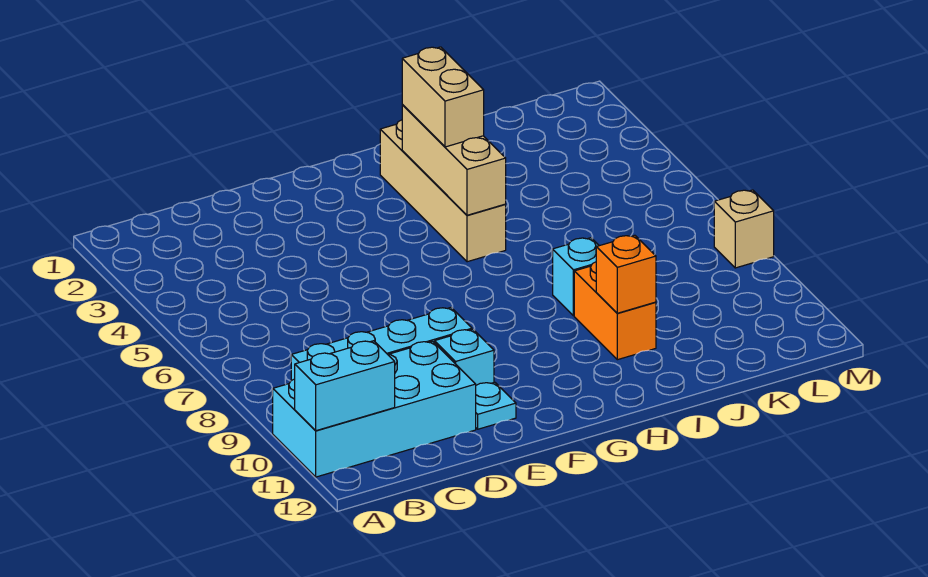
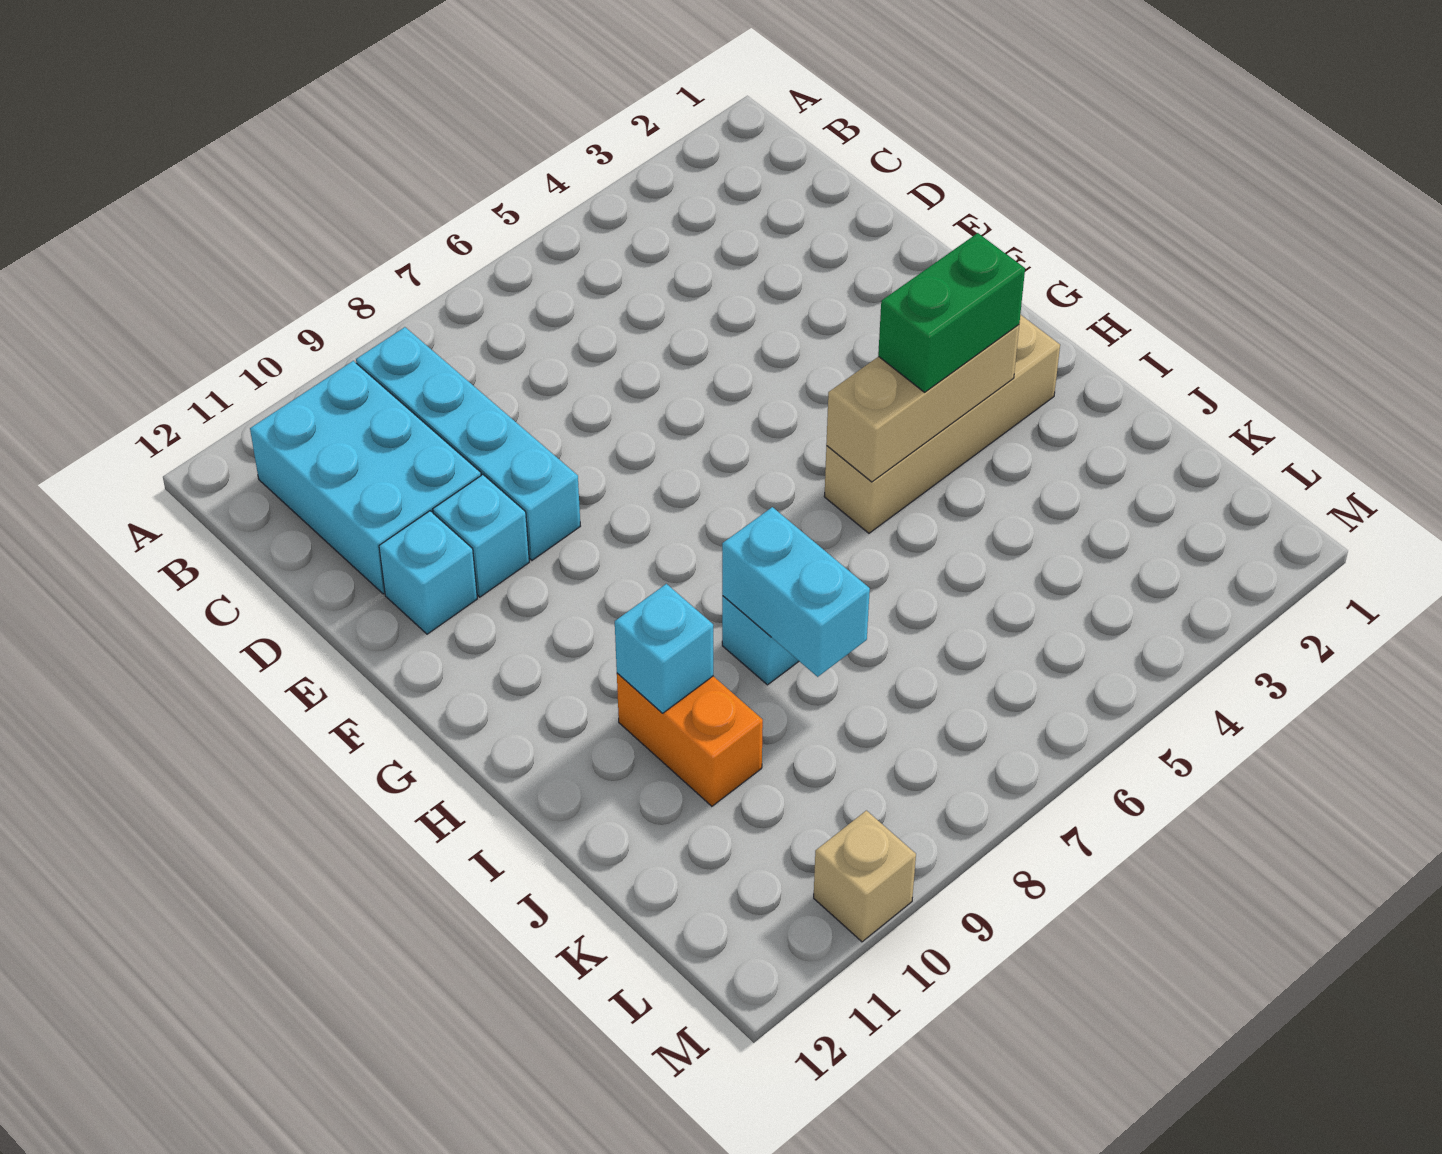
cyan 2x4 brick [273,341,476,477] -> cyan 2x3 brick [250,361,481,594]
cyan 1x2 brick [295,341,395,431] -> cyan 1x2 brick moved to [722,507,870,677]
cyan 1x1 plate [476,382,516,429] -> cyan 1x1 brick [379,511,477,634]
tan 1x2 brick [402,47,484,147] -> green 1x2 brick [878,233,1025,392]
orange 1x2 brick [574,262,656,360] -> orange 1x2 brick turned to [617,673,763,806]
orange 1x1 brick [596,235,656,313] -> cyan 1x1 brick [615,584,713,713]
tan 1x1 brick [714,190,774,268] -> tan 1x1 brick moved to [814,811,916,942]

